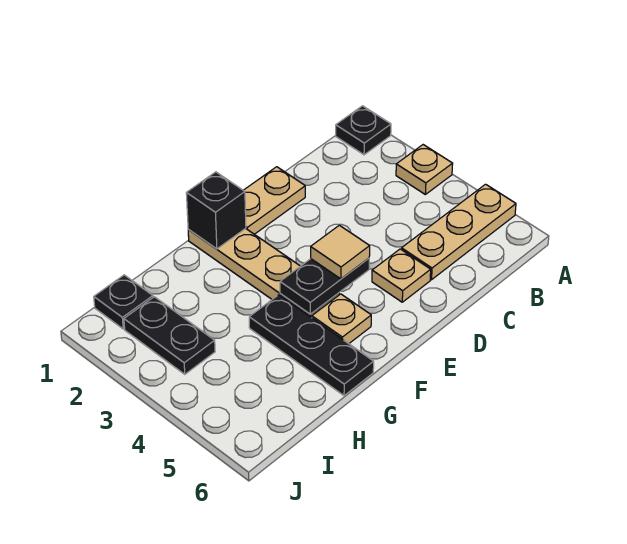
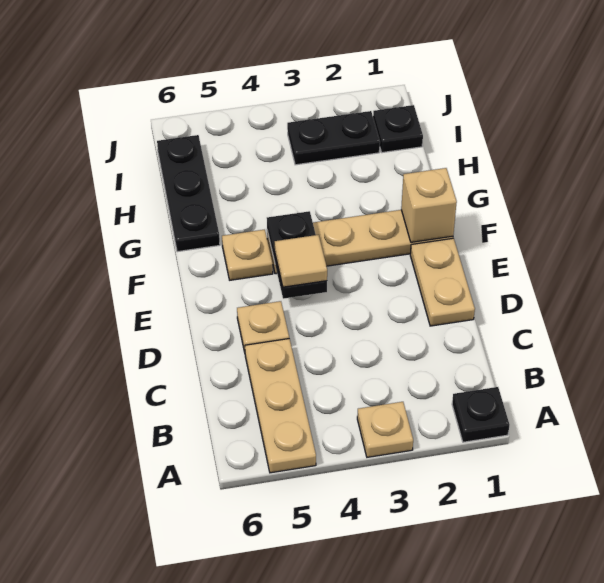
black 1x1 brick [186,172,246,249] -> tan 1x1 brick [401,168,457,242]
black 1x3 plate [249,295,374,396] -> black 1x3 plate turned to [157,135,220,252]

